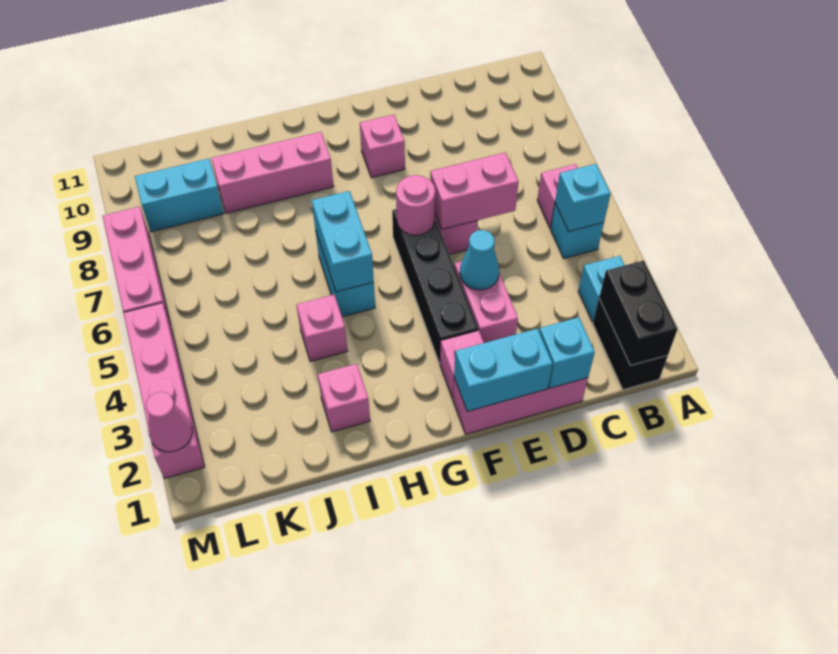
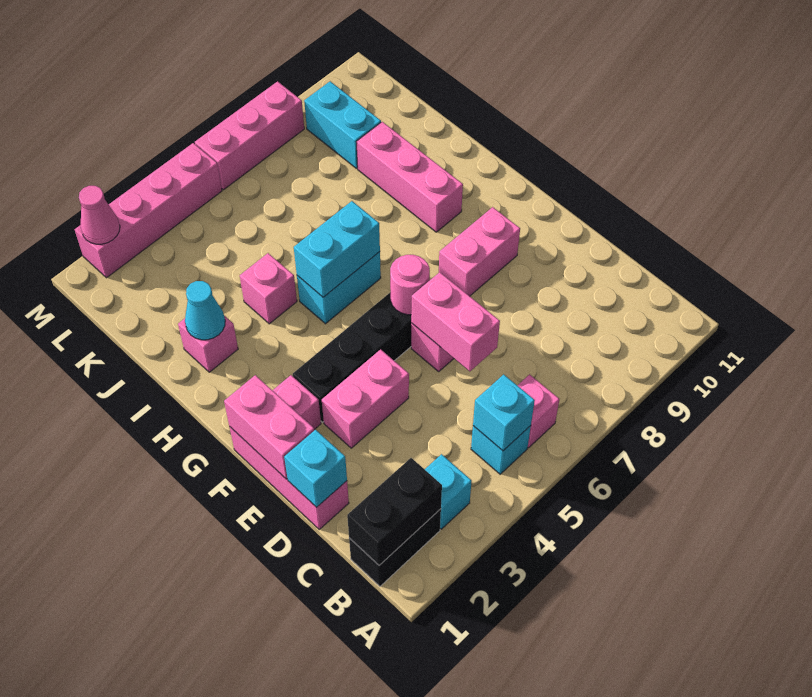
cyan 1x2 brick [454,329,553,411] -> pink 1x2 brick [224,375,314,479]
cyan 1x1 cone [460,230,499,290] -> cyan 1x1 cone moved to [185,281,225,340]
pink 1x1 brick [360,115,405,178] -> pink 1x2 brick [439,207,520,296]

